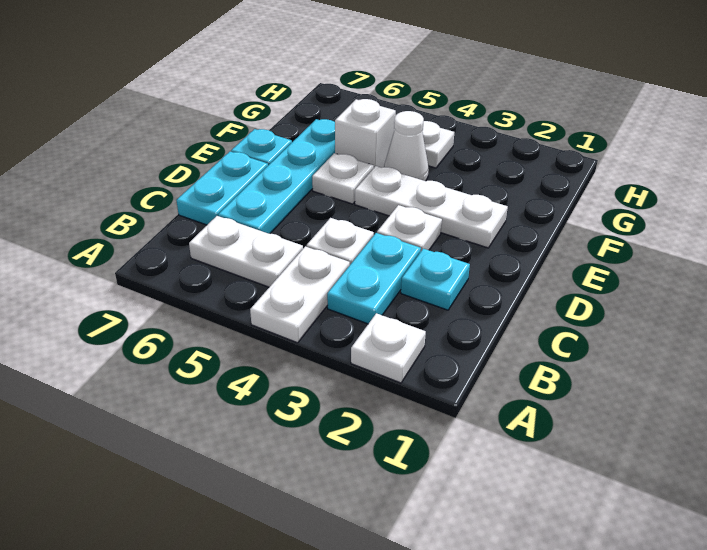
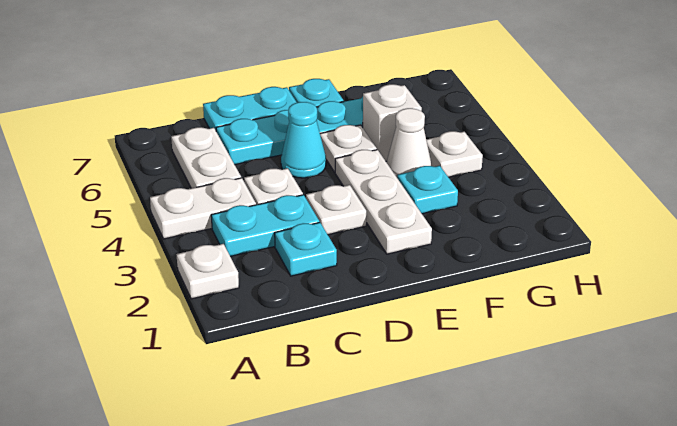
none -> cyan 1x1 cone [281,102,326,178]
none -> cyan 1x1 plate [397,166,458,214]

